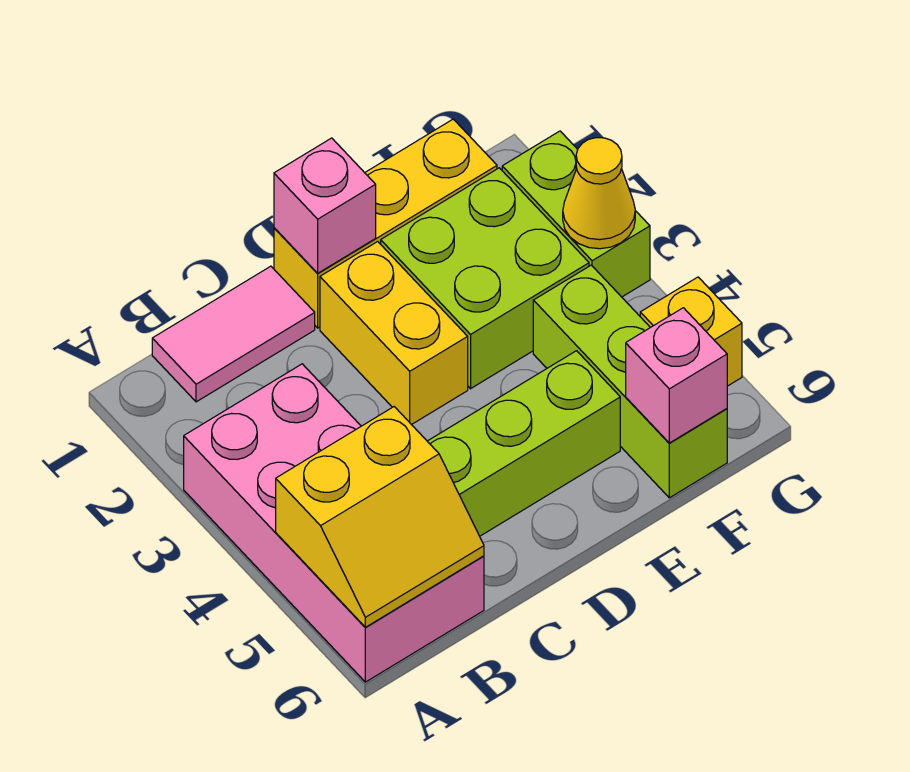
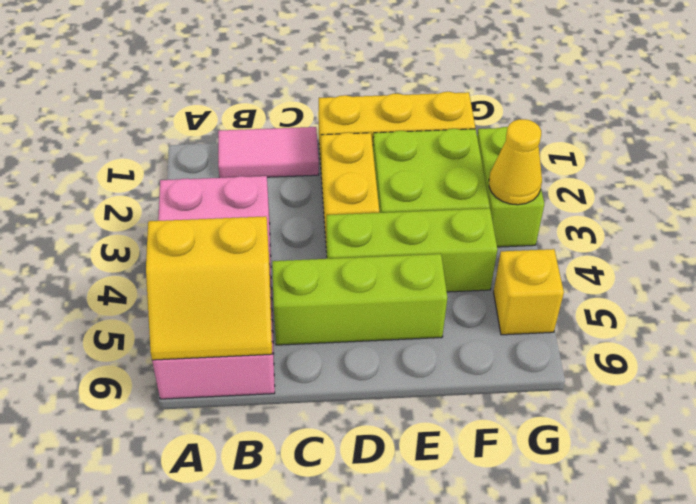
pink 1x1 brick [274,138,376,273] -> none
lime 1x3 brick [533,265,727,498] -> lime 1x3 brick turned to [327,208,498,292]
pink 1x1 brick [626,308,727,443] -> none

